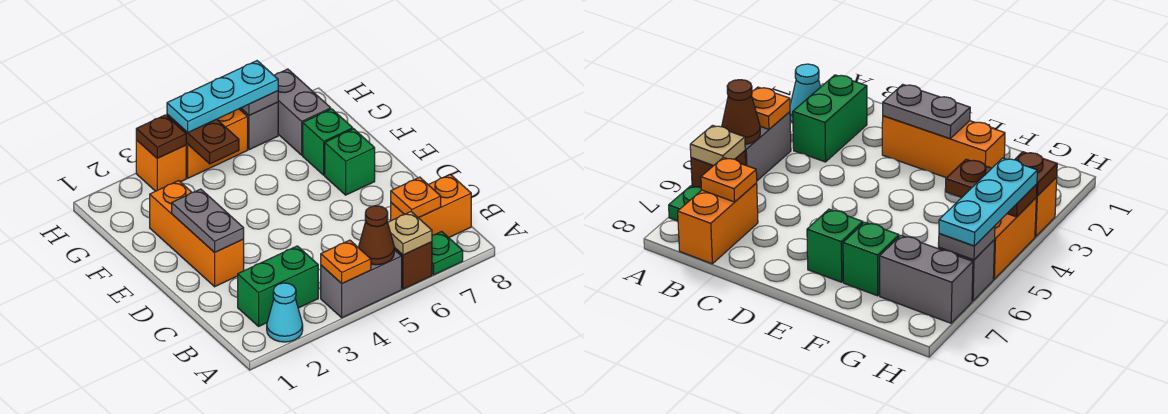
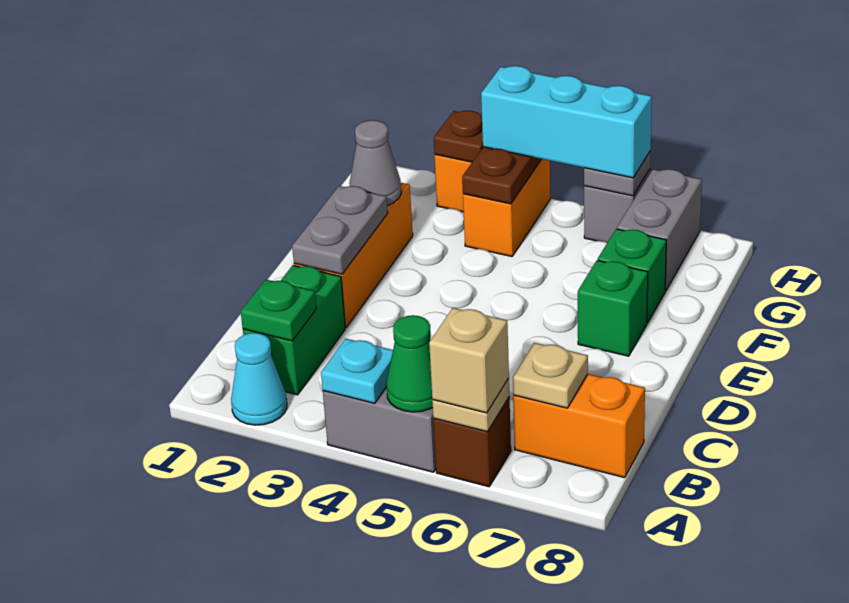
orange 1x1 plate [321,240,371,284] -> cyan 1x1 plate [321,338,393,403]
brown 1x1 cone [358,206,394,265] -> green 1x1 cone [386,315,433,412]
none -> tan 1x1 brick [429,308,509,413]
green 1x1 plate [432,232,463,275] -> green 1x1 plate moved to [241,279,316,341]
green 1x2 brick [238,246,318,326] -> green 1x2 brick turned to [243,265,345,395]
orange 1x1 plate [391,177,441,218] -> tan 1x1 plate [513,343,588,408]
none -> grey 1x1 cone [349,120,401,206]
orange 1x2 brick [186,109,248,178] -> orange 1x2 brick turned to [463,159,550,257]
cyan 1x3 plate [167,61,278,132] -> cyan 1x3 brick [481,66,652,178]

